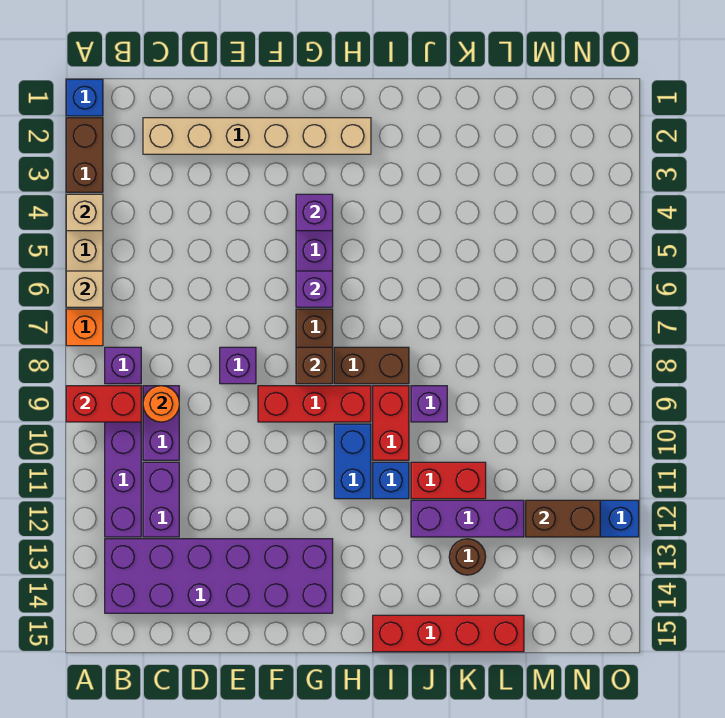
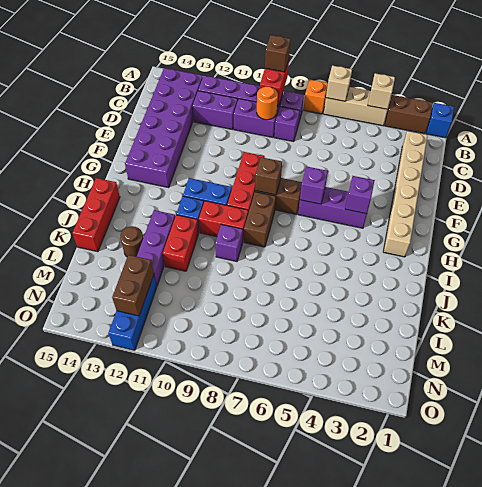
none -> brown 1x1 brick [265,35,291,72]
purple 1x1 brick [220,347,256,384] -> purple 1x1 brick moved to [274,107,300,142]
red 1x4 brick [373,615,524,652] -> red 1x3 brick [72,178,120,252]

